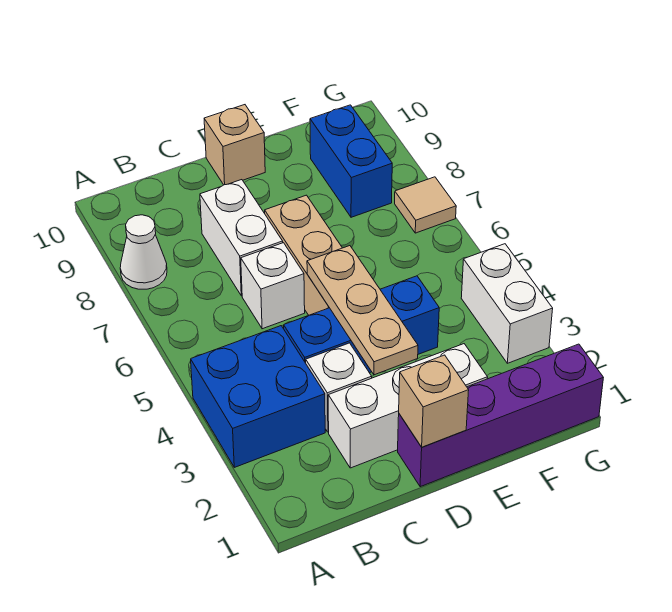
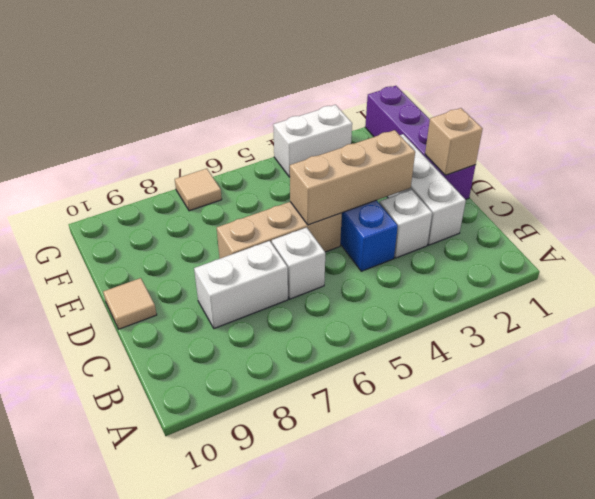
blue 2x2 brick [191,326,325,467] -> none
white 1x1 cone [120,215,167,289] -> none
tan 1x3 plate [307,246,418,375] -> tan 1x3 brick [290,130,415,225]
tan 1x1 brick [204,105,265,185] -> tan 1x1 tile [103,278,157,329]
blue 1x2 brick [310,105,392,217] -> none

